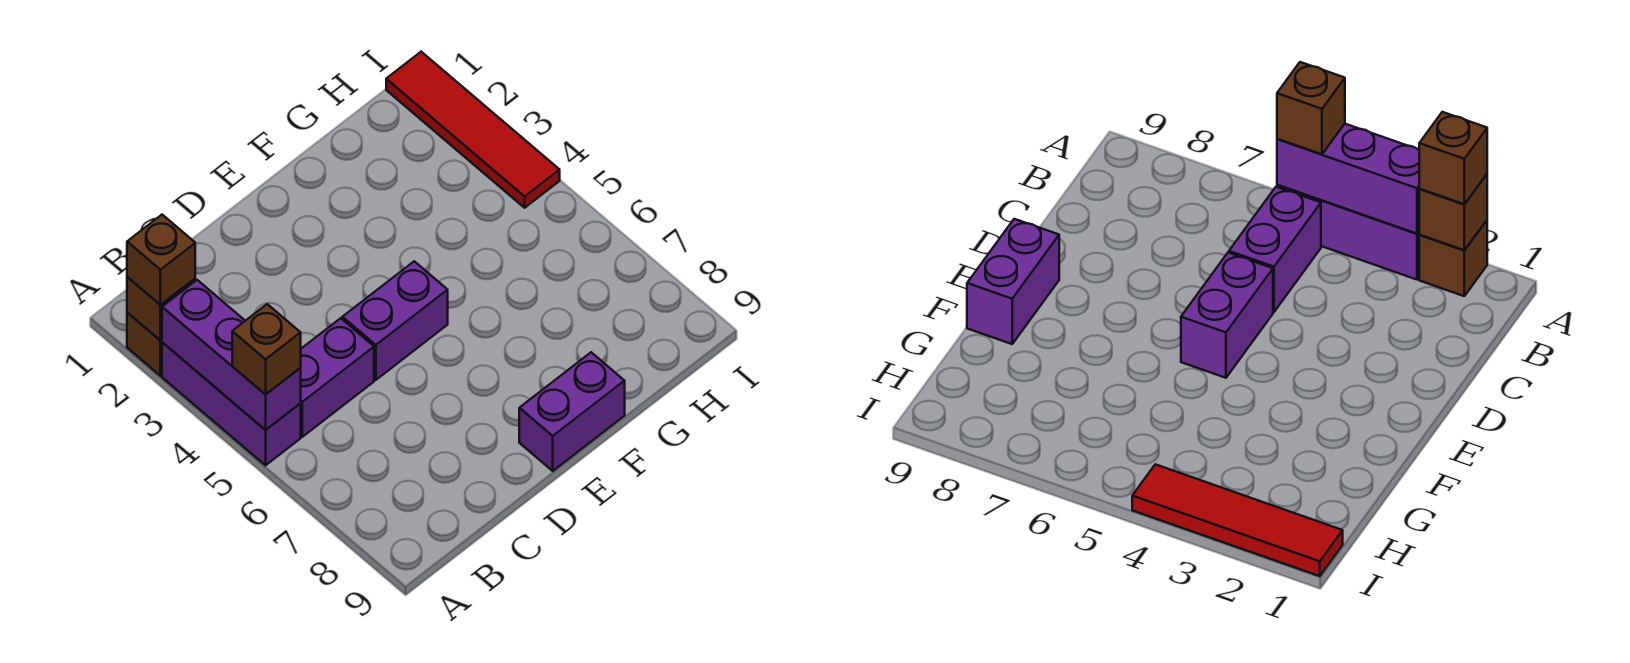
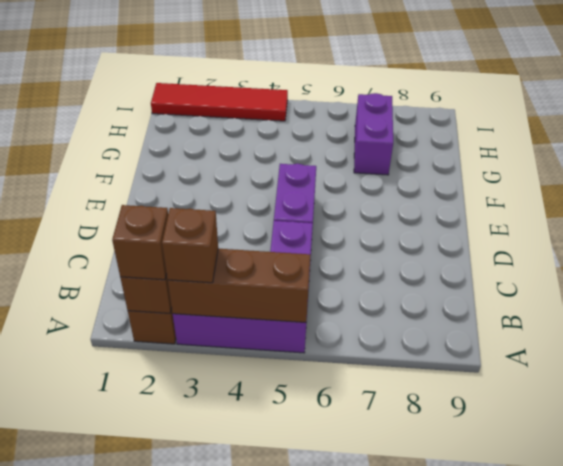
purple 1x3 brick [162,280,301,430] -> brown 1x3 brick [168,249,311,323]
brown 1x1 brick [232,304,301,395] -> brown 1x1 brick moved to [162,208,218,283]
purple 1x2 brick [519,352,625,471] -> purple 1x2 brick moved to [354,93,393,175]

